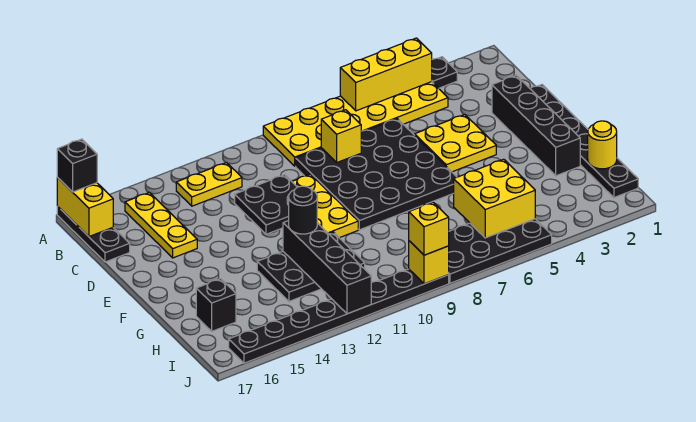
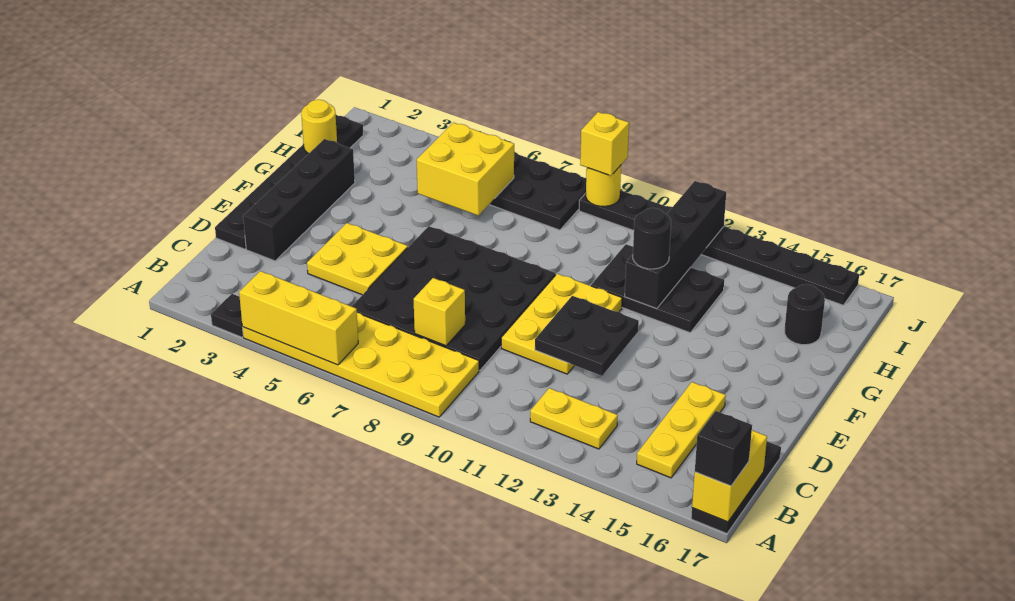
black 1x1 brick [196,279,236,331] -> black 1x1 round brick [784,284,825,345]
yellow 1x1 brick [409,241,449,284] -> yellow 1x1 round brick [586,165,621,207]

